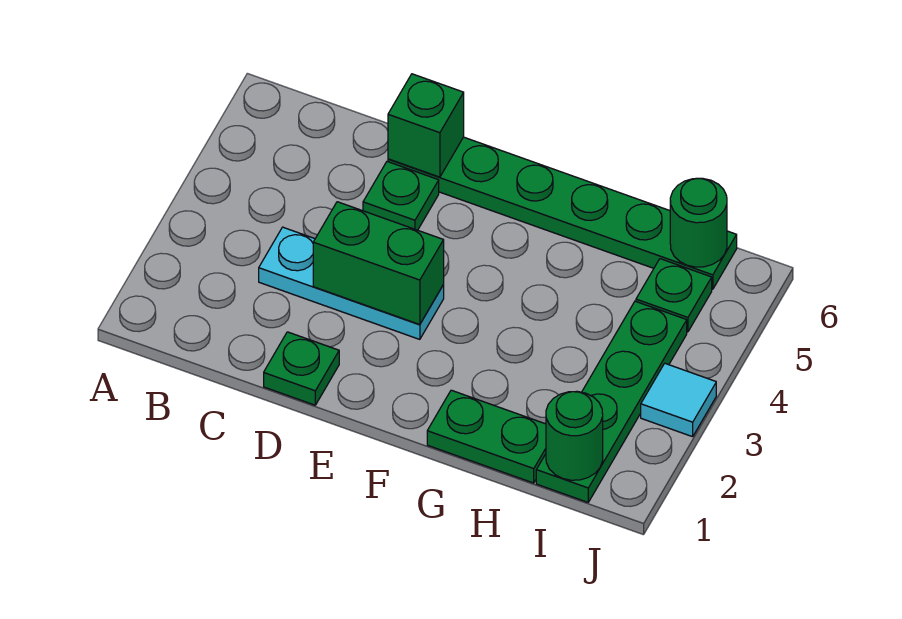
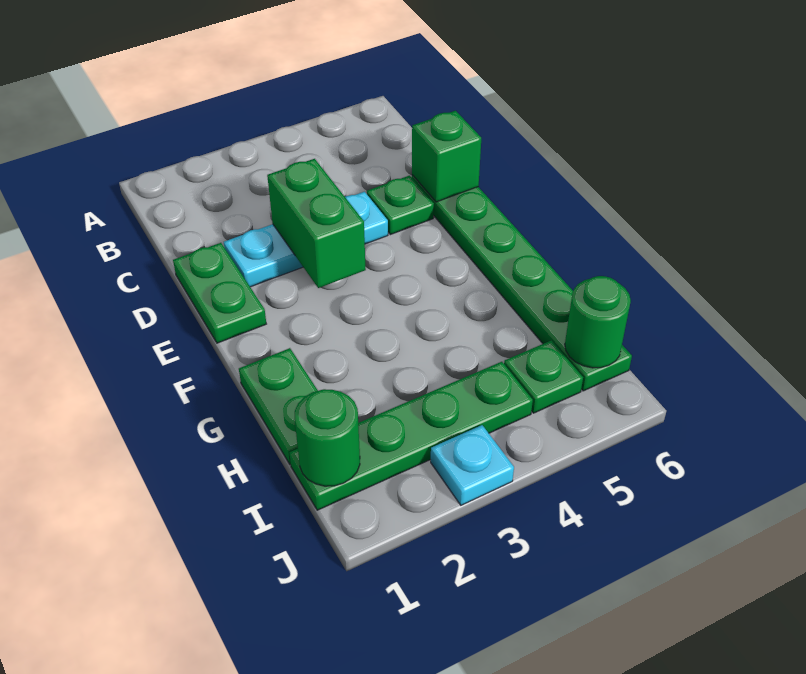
cyan 1x3 plate [259,227,444,339] -> cyan 1x3 plate turned to [224,192,388,287]
green 1x1 plate [264,332,339,405] -> green 1x2 plate [173,243,266,343]
cyan 1x1 tile [641,363,716,437] -> cyan 1x1 plate [431,425,514,505]

